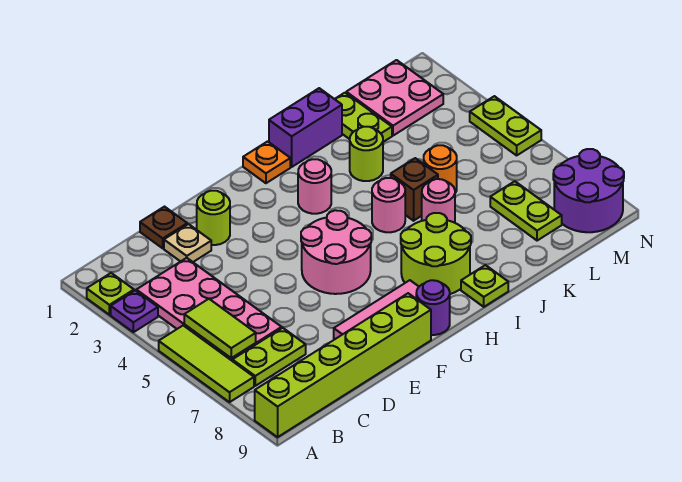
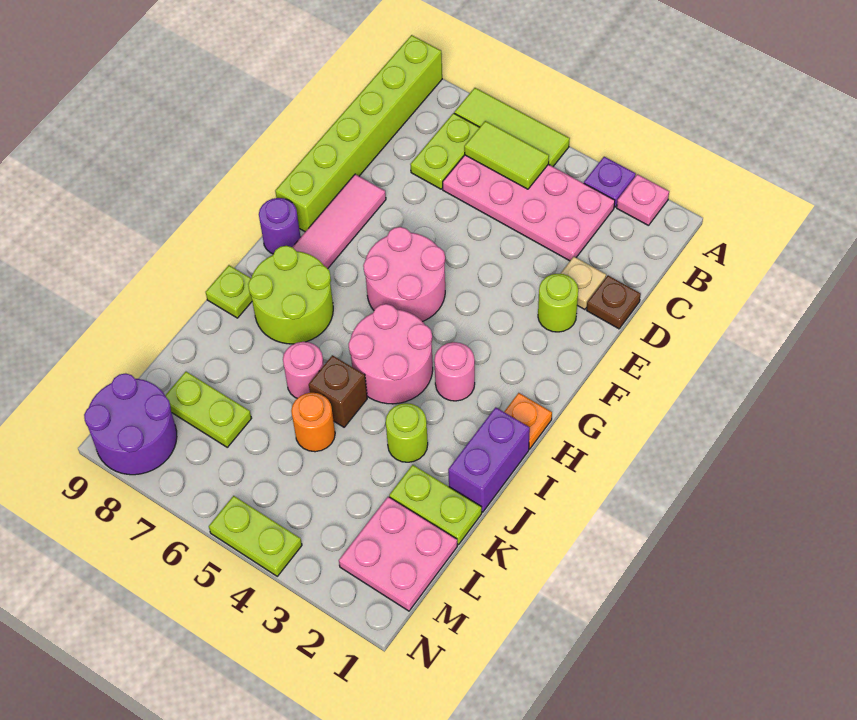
lime 1x1 plate [87,273,134,315] -> pink 1x1 plate [617,174,669,226]
pink 1x1 round brick [372,178,405,232] -> pink 2x2 round brick [348,304,433,404]

